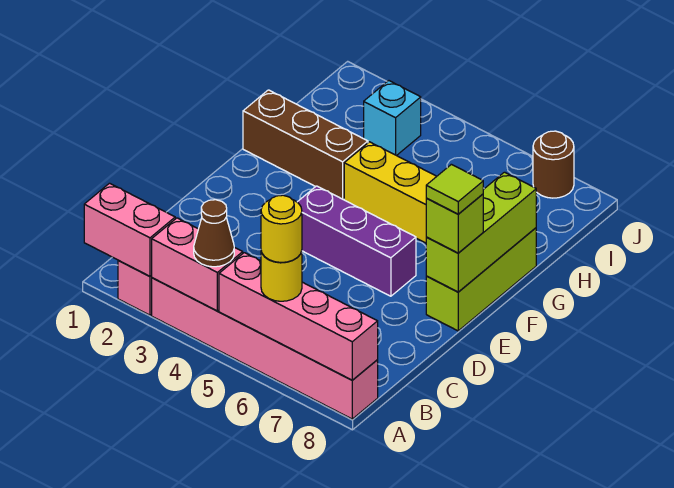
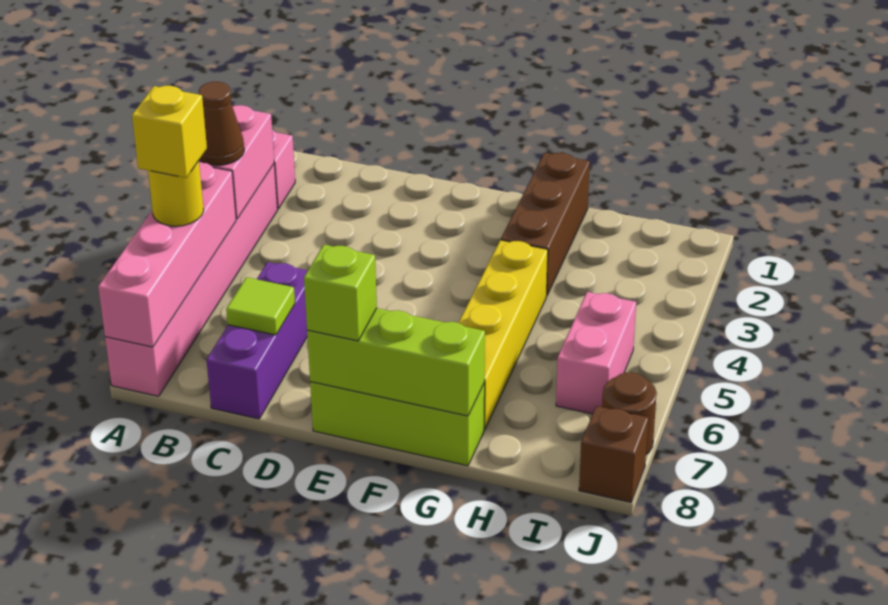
pink 1x2 brick [84,183,175,276] -> pink 1x2 brick moved to [556,292,636,414]
yellow 1x1 round brick [261,195,302,262] -> yellow 1x1 brick [132,86,207,178]
purple 1x3 brick [297,186,416,296] -> purple 1x3 brick moved to [206,262,308,419]
lime 1x1 tile [426,164,483,214] -> lime 1x1 tile moved to [226,277,295,335]
cyan 1x1 brick [364,81,421,156] -> none
none -> brown 1x1 brick [579,406,648,502]

